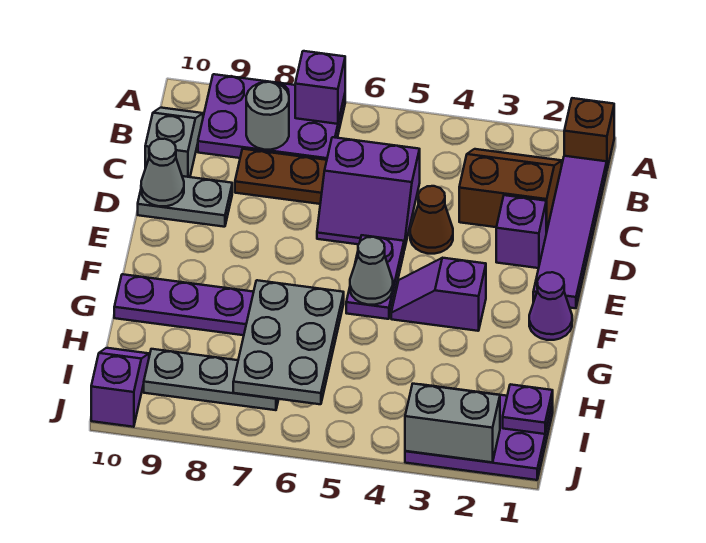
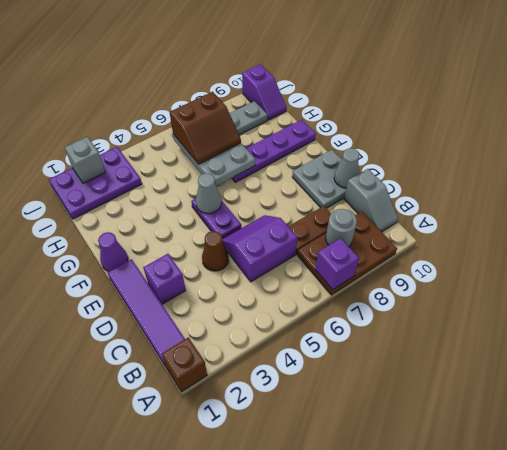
purple 2x3 plate [198,74,345,160] -> brown 2x3 plate [297,212,397,295]
brown 2x2 slope [459,149,562,233] -> brown 2x2 slope moved to [170,92,241,164]
grey 1x2 plate [138,176,232,227] -> grey 2x2 plate [292,150,346,208]
purple 1x2 slope [391,258,486,331] -> none
purple 1x1 plate [503,384,553,434] -> none
grey 1x2 brick [405,384,500,462] -> grey 1x1 brick [65,137,105,183]

